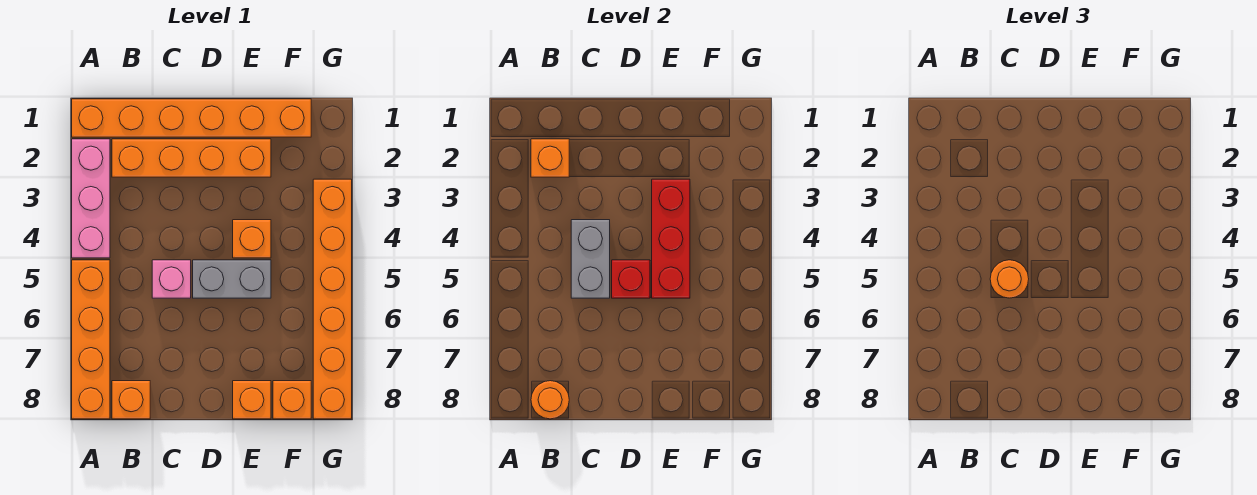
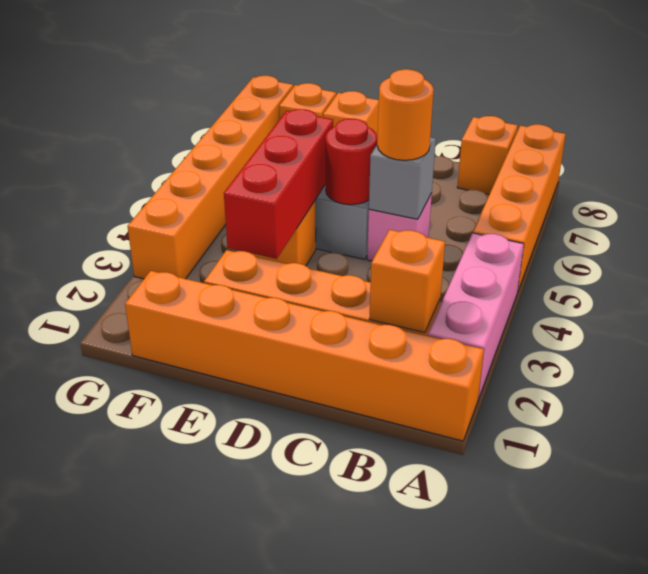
orange 1x1 round brick [531,381,569,419] -> none
grey 1x2 brick [571,220,610,298] -> grey 1x1 brick [369,138,436,219]
red 1x1 brick [612,260,650,298] -> red 1x1 round brick [326,119,377,205]

